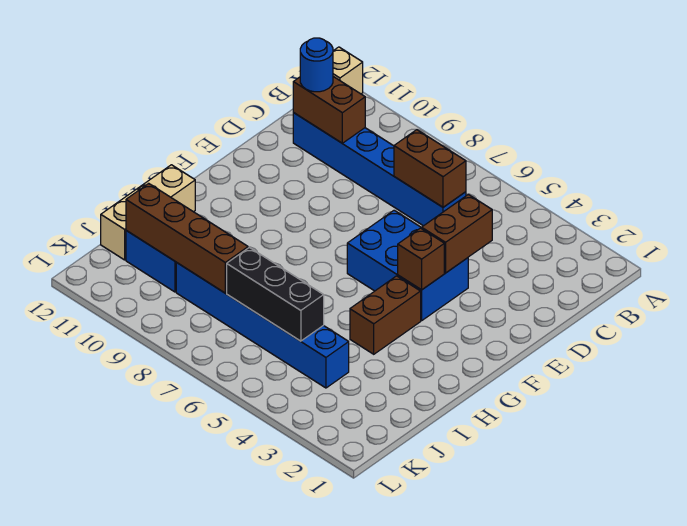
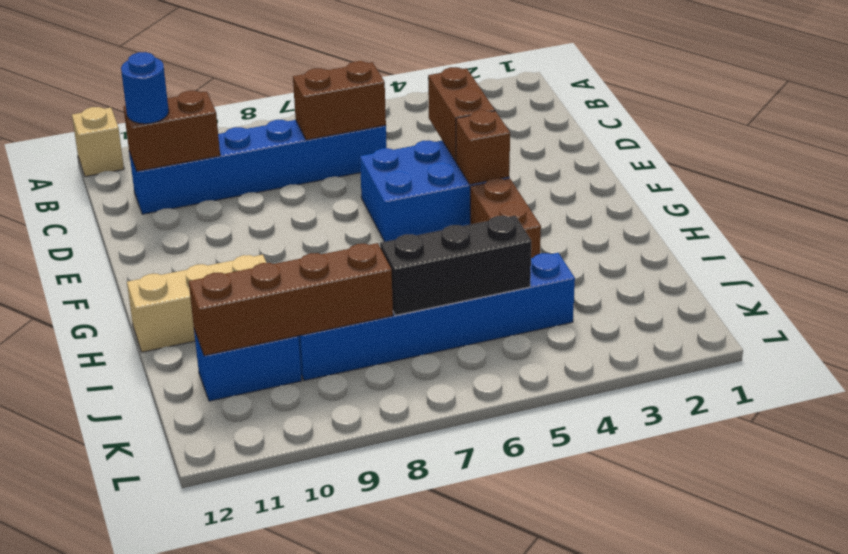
tan 1x3 brick [101,165,195,260] -> tan 1x3 brick turned to [127,255,266,352]

